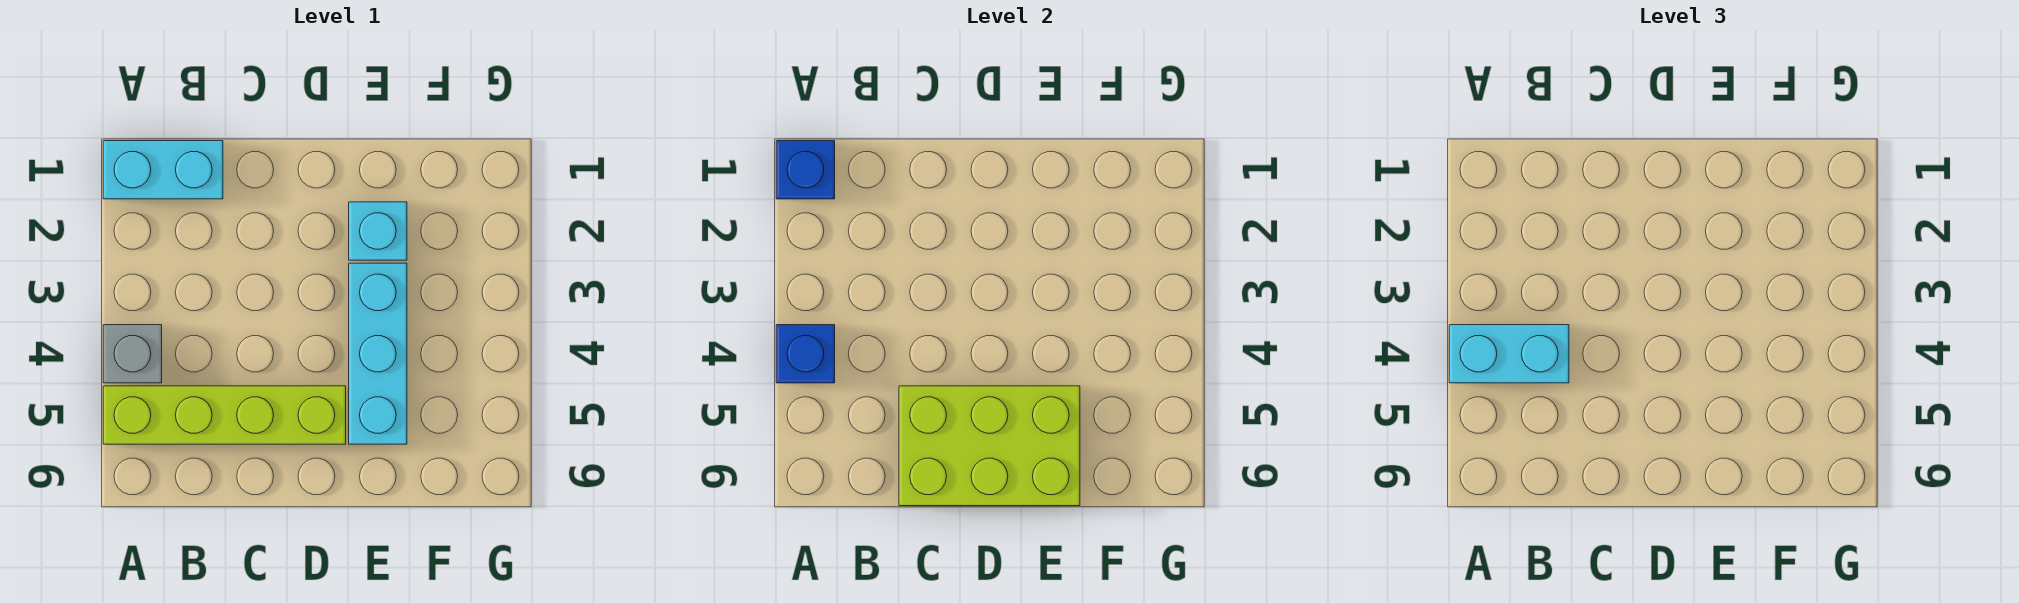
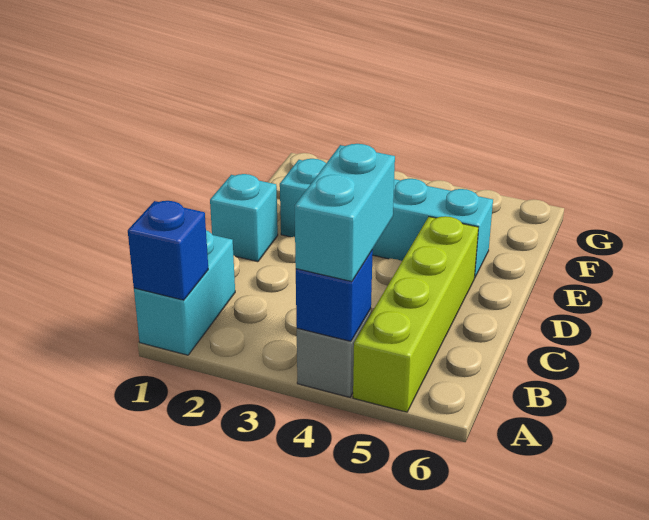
lime 2x3 brick [899,386,1080,506] -> none
none -> cyan 1x1 brick [210,174,278,262]

